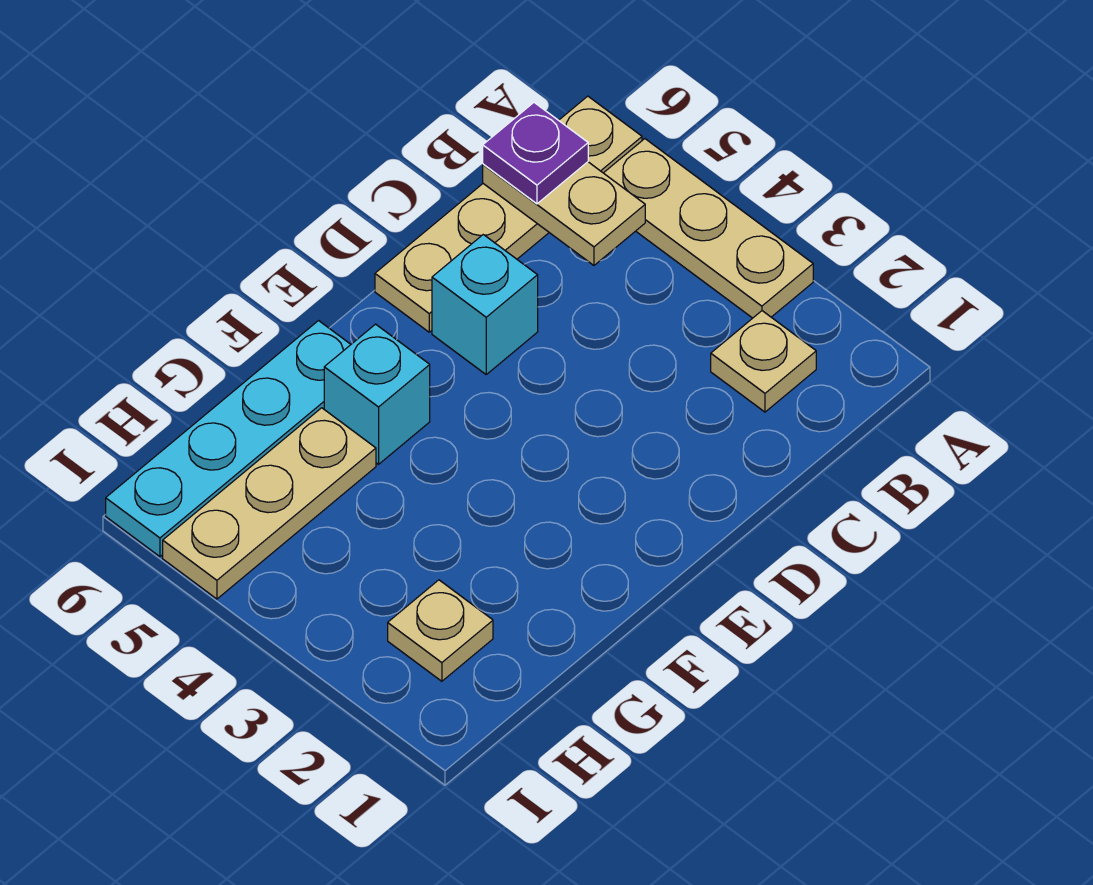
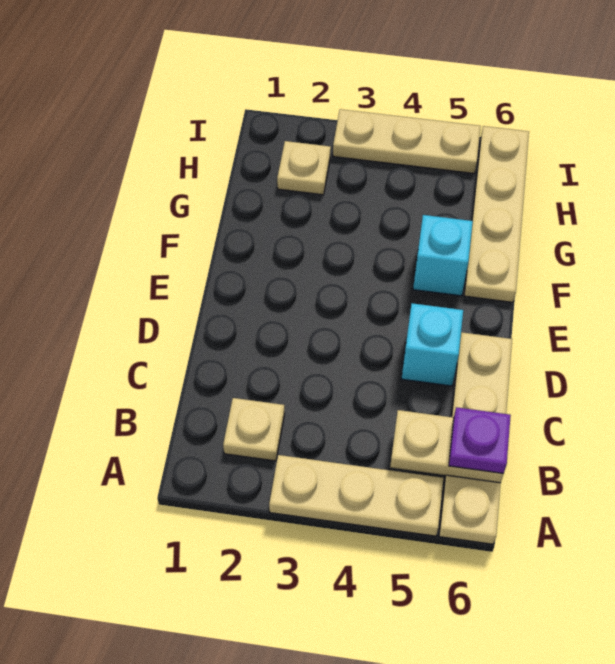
cyan 1x4 plate [106,321,351,557] -> tan 1x4 plate [464,126,529,302]
tan 1x3 plate [163,408,376,599] -> tan 1x3 plate turned to [333,109,481,173]

